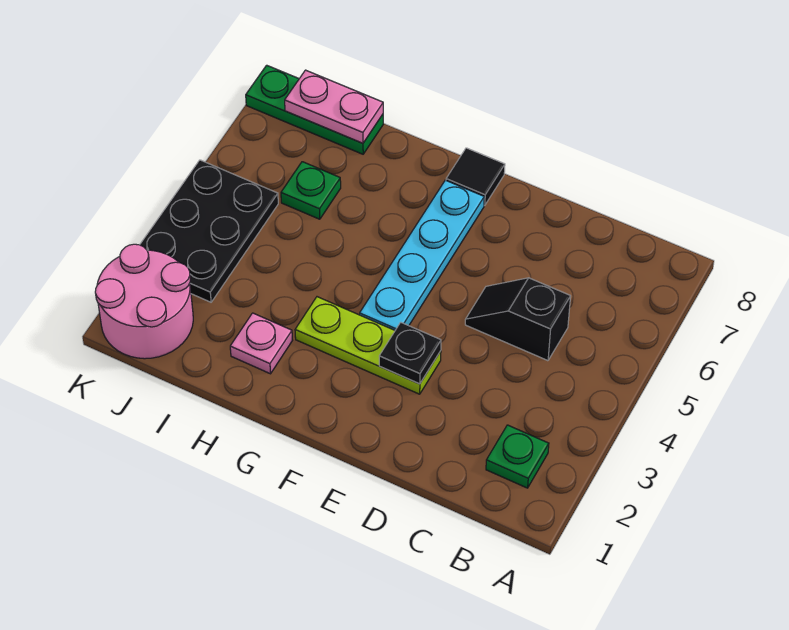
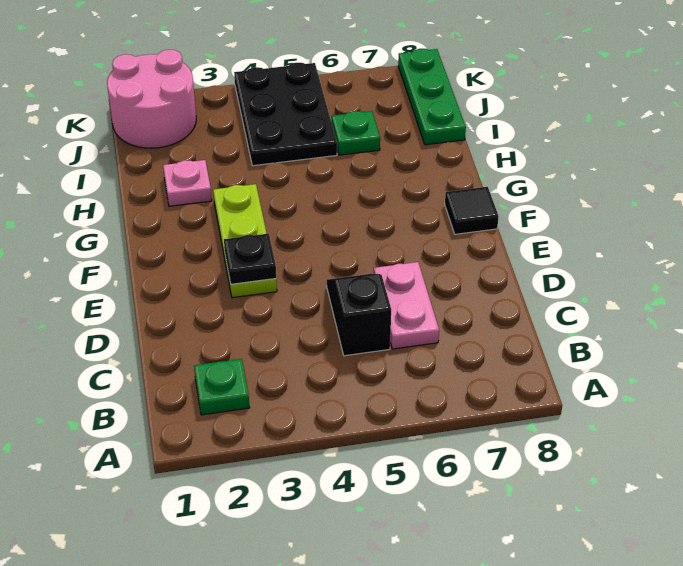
cyan 1x4 plate [360,180,484,330] -> none
pink 1x2 plate [285,70,383,143] -> pink 1x2 plate moved to [374,262,439,349]
black 2x3 plate [140,160,278,302] -> black 2x3 plate turned to [234,63,337,166]

